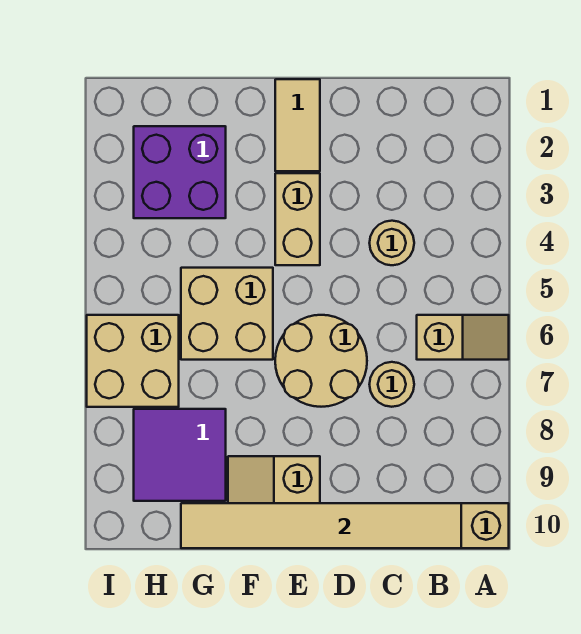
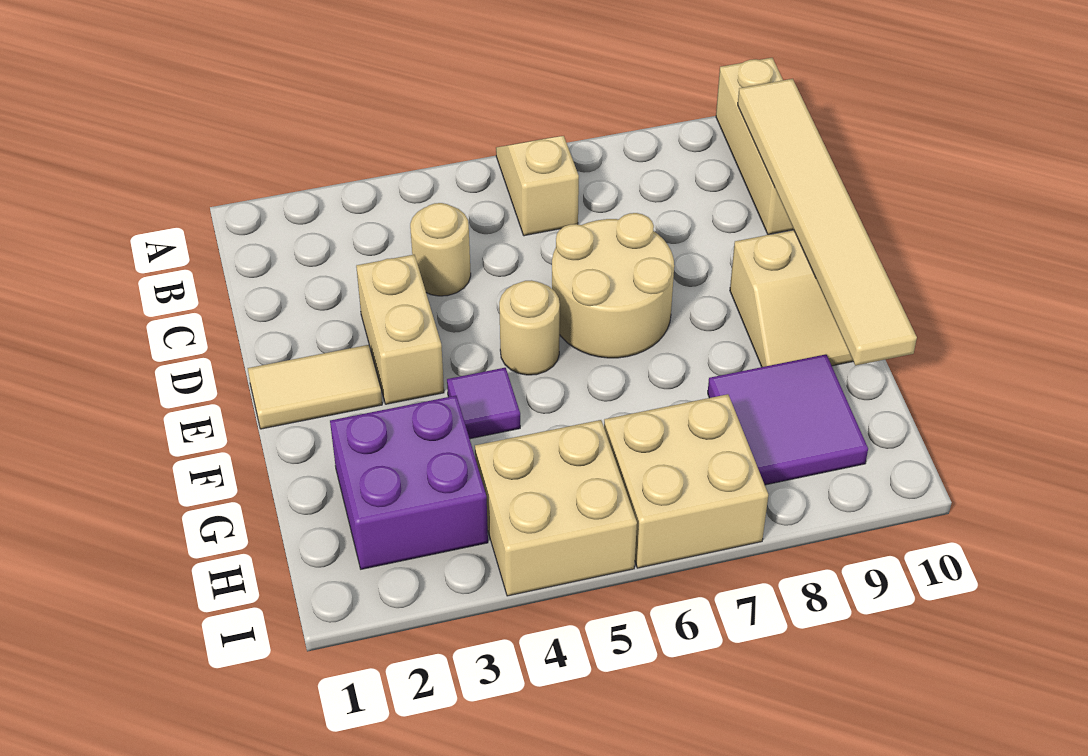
tan 1x1 round brick [369,362,414,407] -> tan 1x1 round brick moved to [499,280,560,375]
tan 1x2 brick [275,173,320,265] -> tan 1x2 brick turned to [356,255,444,404]
none -> purple 1x1 tile [447,368,520,439]
tan 2x2 brick [181,268,273,360] -> tan 2x2 brick moved to [475,420,637,596]

